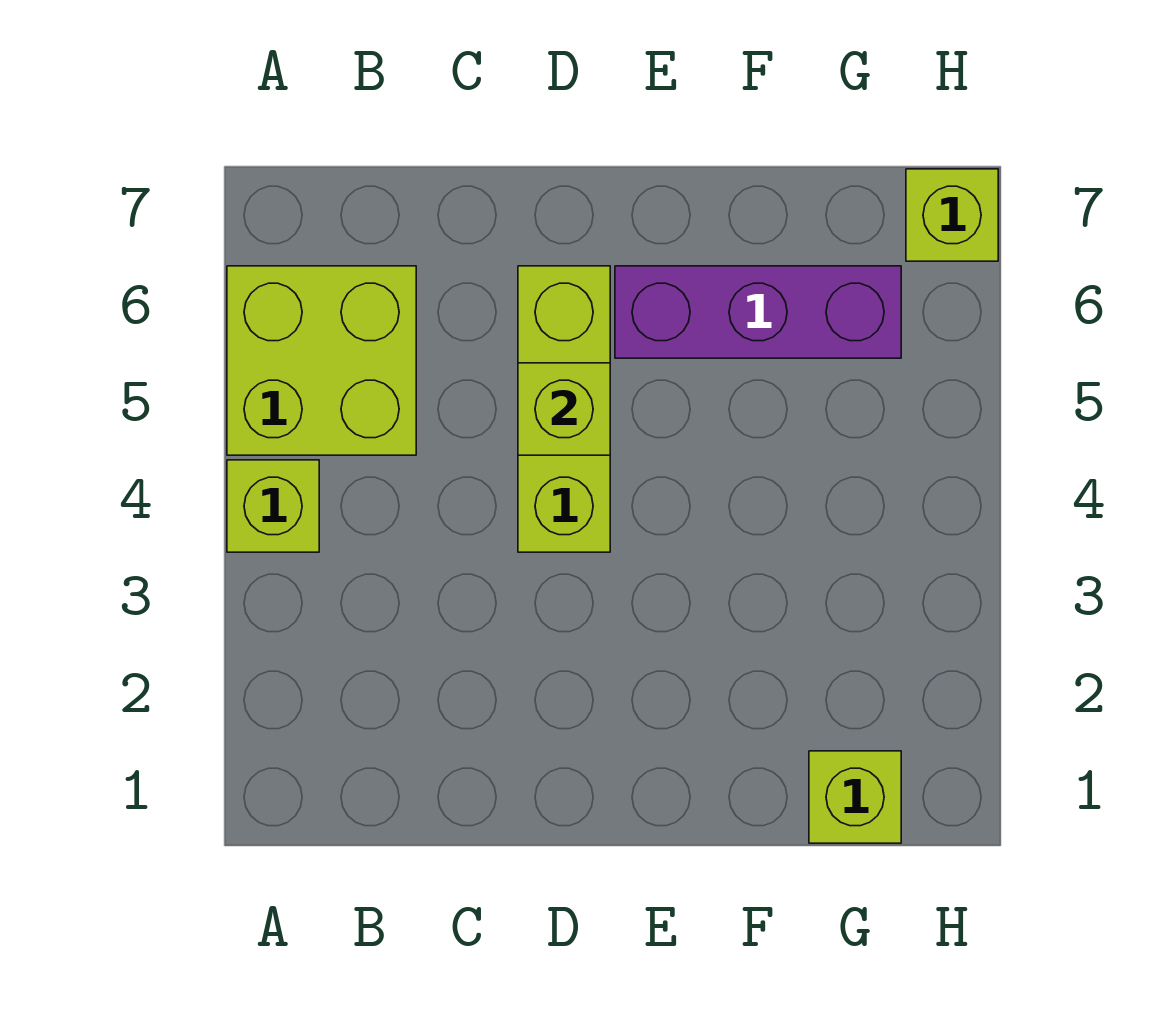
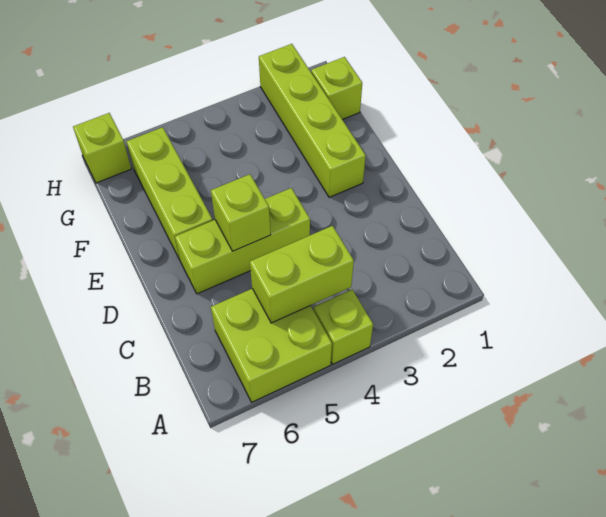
none -> lime 1x2 brick [250,226,354,323]
none -> lime 1x4 brick [259,44,366,197]
purple 1x3 brick [615,266,901,358] -> lime 1x3 brick [126,127,213,260]

